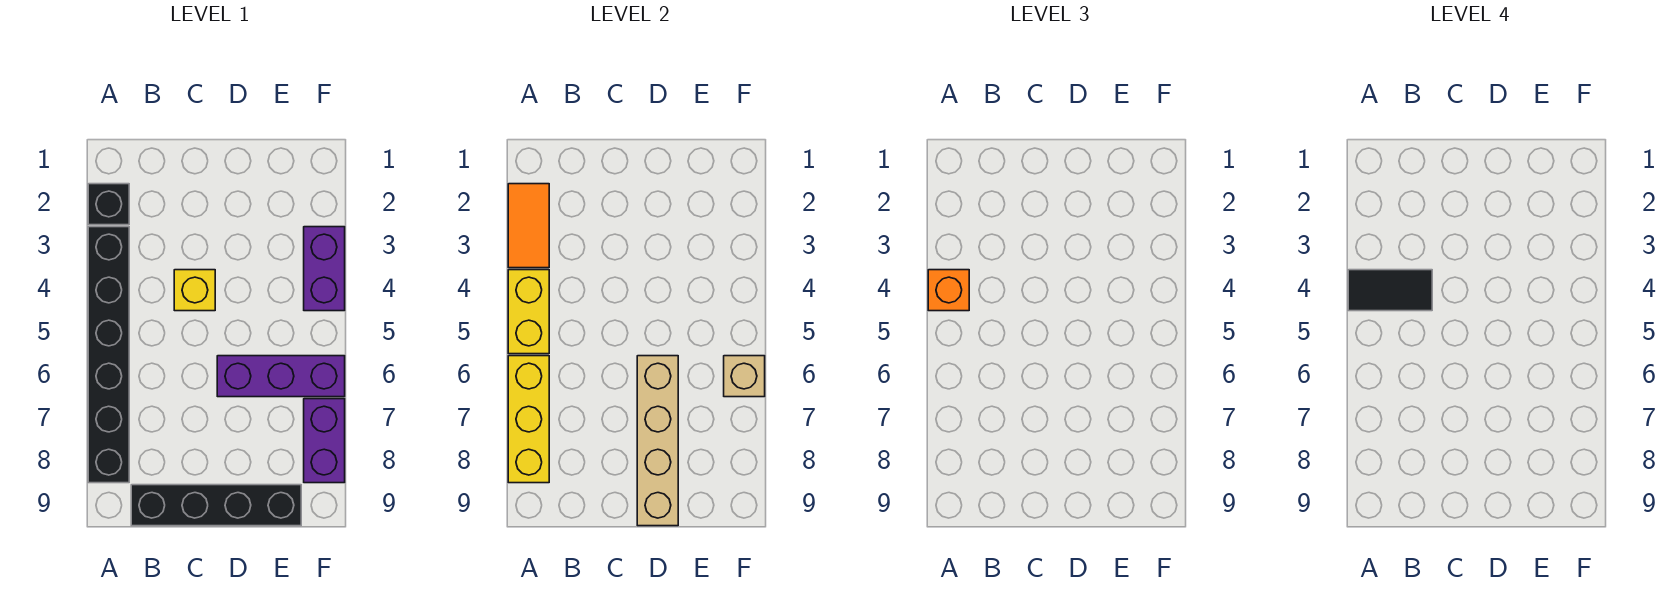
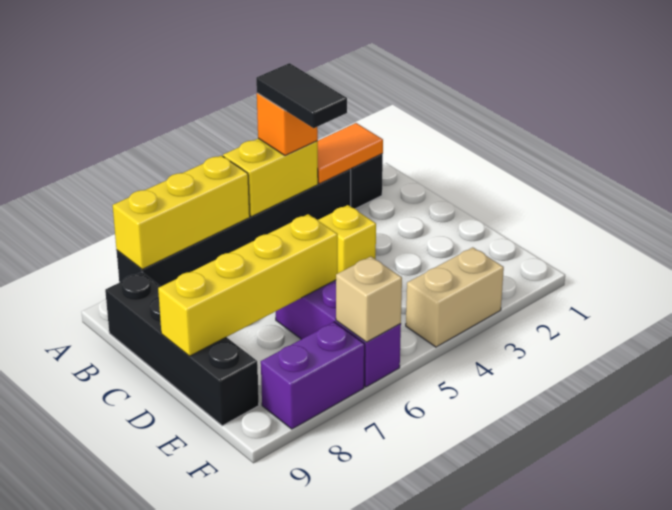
tan 1x4 brick [637,356,678,526] -> yellow 1x4 brick [158,214,338,356]
purple 1x2 brick [304,227,345,311] -> tan 1x2 brick [406,247,504,347]

